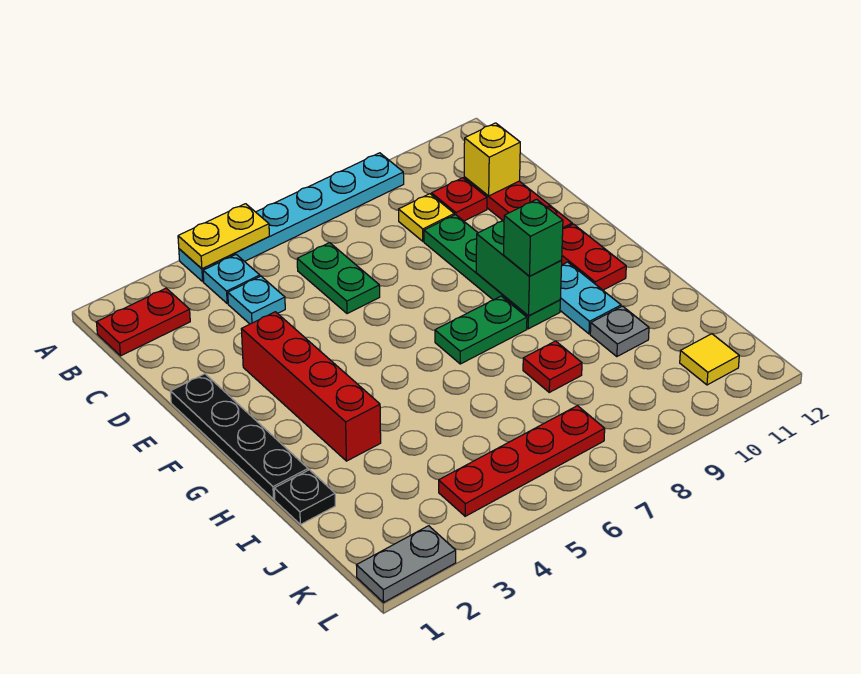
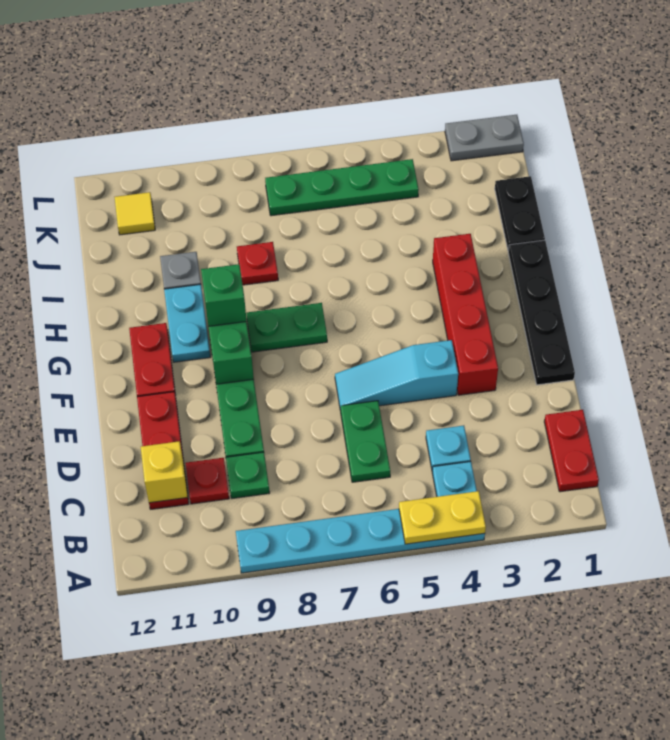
red 1x2 plate [96,288,190,356] -> red 1x2 plate turned to [544,410,599,492]
yellow 1x1 plate [398,194,454,241] -> green 1x1 plate [226,452,270,498]
none -> cyan 1x3 slope [335,340,458,411]
black 1x1 plate [274,470,335,525] -> black 1x2 plate [495,176,545,251]
red 1x4 plate [439,406,605,516] -> green 1x4 plate [265,159,419,216]

